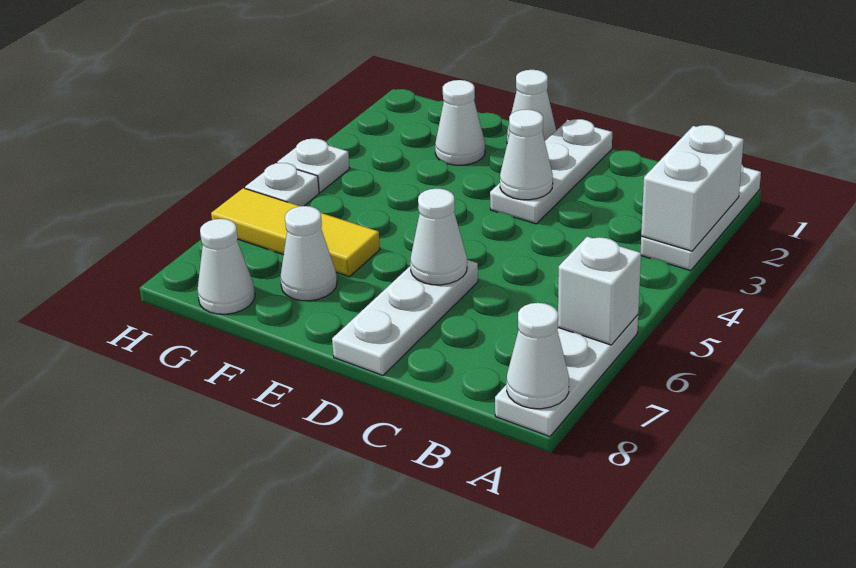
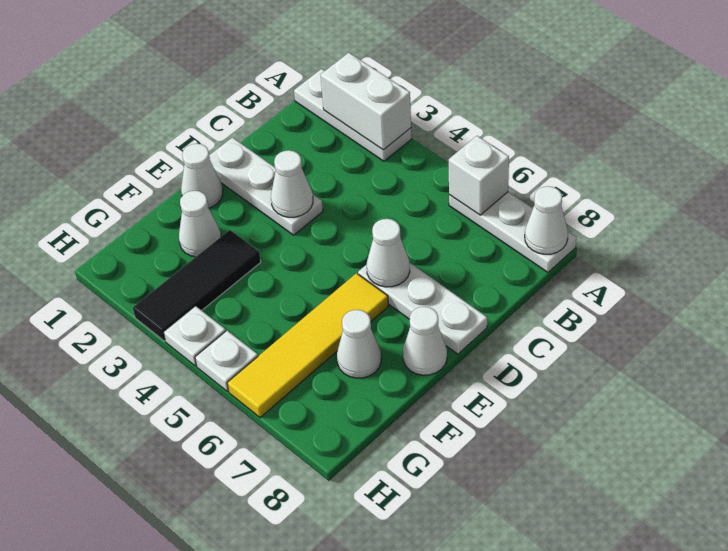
none -> black 1x3 tile [133,230,261,341]
yellow 1x3 tile [211,188,380,277] -> yellow 1x4 tile [227,273,388,418]
white 1x1 cone [198,219,255,314] -> white 1x1 cone moved to [403,307,447,375]

